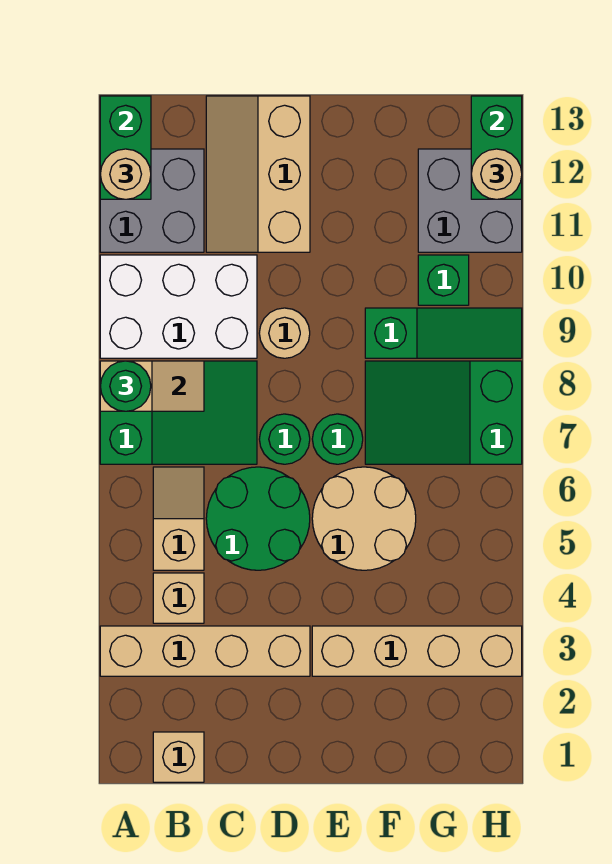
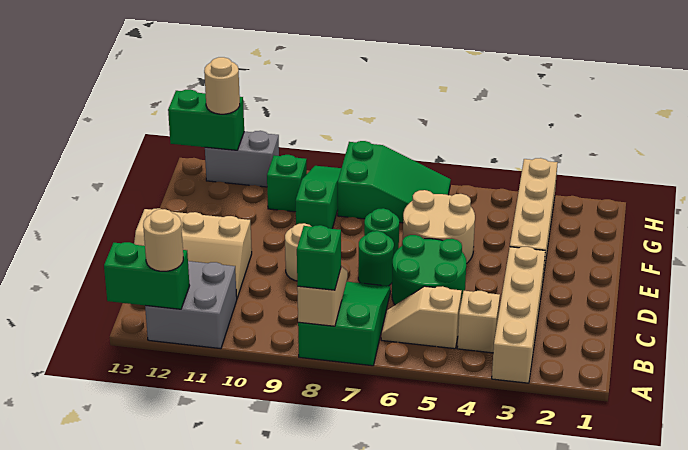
green 1x1 round brick [100,361,151,411] -> green 1x1 brick [297,225,341,290]
white 2x3 brick [100,255,257,358] -> none
tan 1x1 brick [153,732,204,782] -> none
green 2x3 slope [365,361,522,464] -> green 2x3 slope turned to [338,141,451,223]
grey 2x2 brick [418,149,522,252] -> grey 1x2 brick [205,131,279,187]

